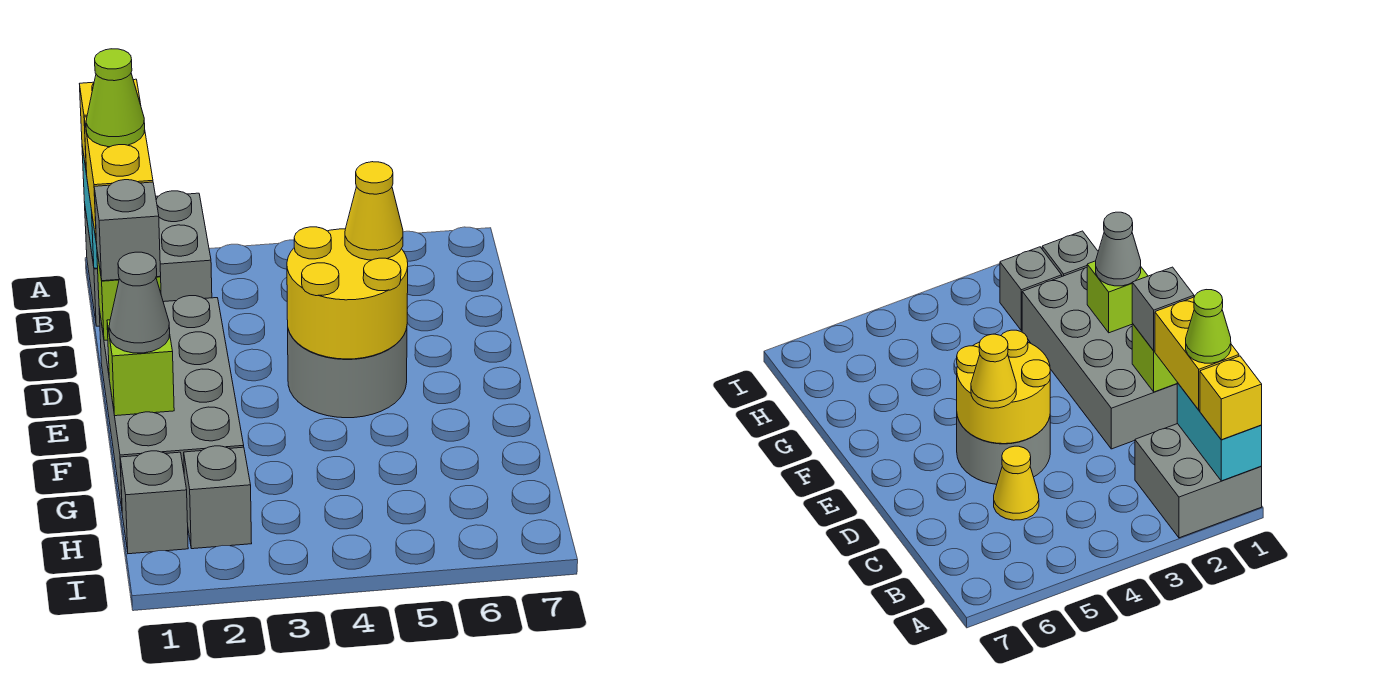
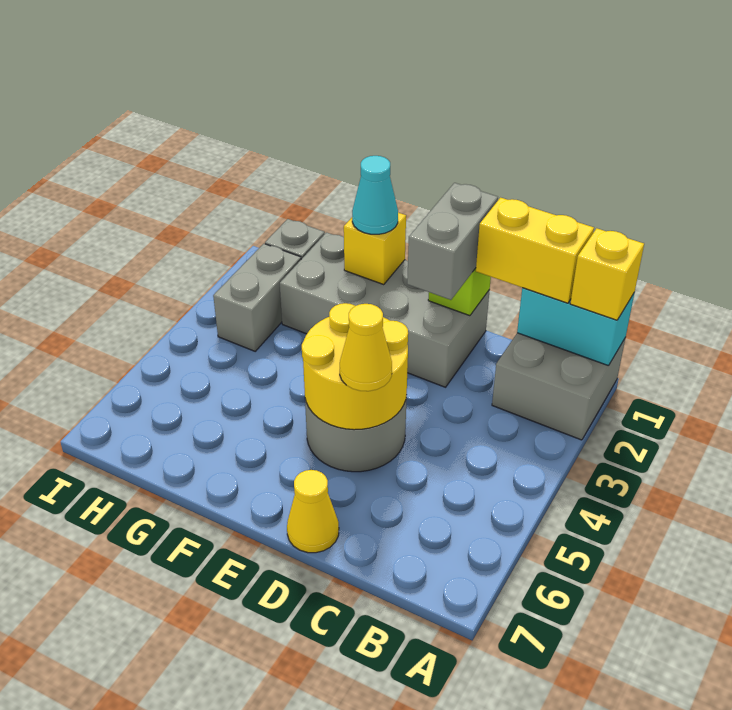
lime 1x1 cone [86,49,145,147] -> none
yellow 1x1 cone [994,446,1039,520] -> yellow 1x1 cone moved to [287,470,339,553]
grey 1x1 brick [94,180,161,281] -> grey 1x2 brick [407,183,498,300]
lime 1x1 brick [107,320,174,416] -> yellow 1x1 brick [344,213,406,285]
grey 1x1 cone [109,252,170,353] -> cyan 1x1 cone [352,156,398,234]
grey 1x1 brick [184,446,252,549] -> grey 1x2 brick [213,244,301,351]

